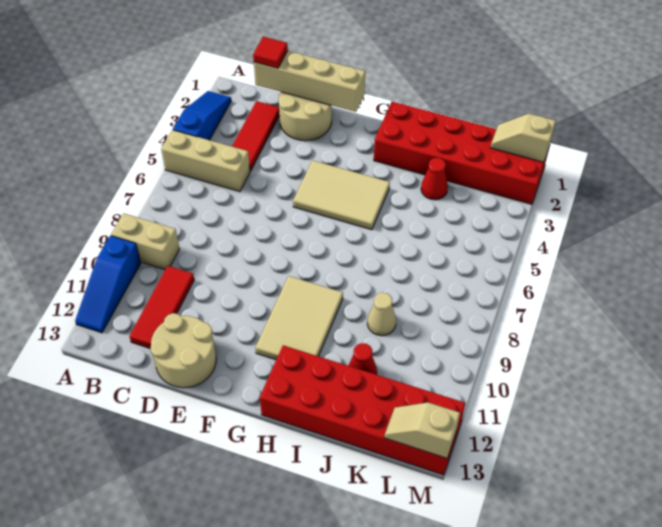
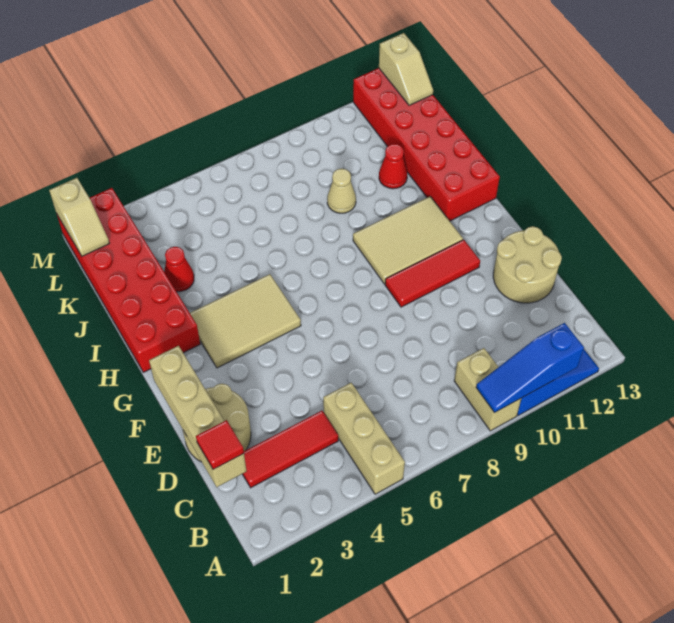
blue 1x3 slope [173,91,231,140] -> blue 1x3 slope moved to [476,323,584,413]
red 1x3 tile [129,266,194,348] -> red 1x3 tile moved to [385,240,480,307]
tan 2x3 tile [293,160,390,230] -> tan 2x3 tile turned to [190,274,301,368]

